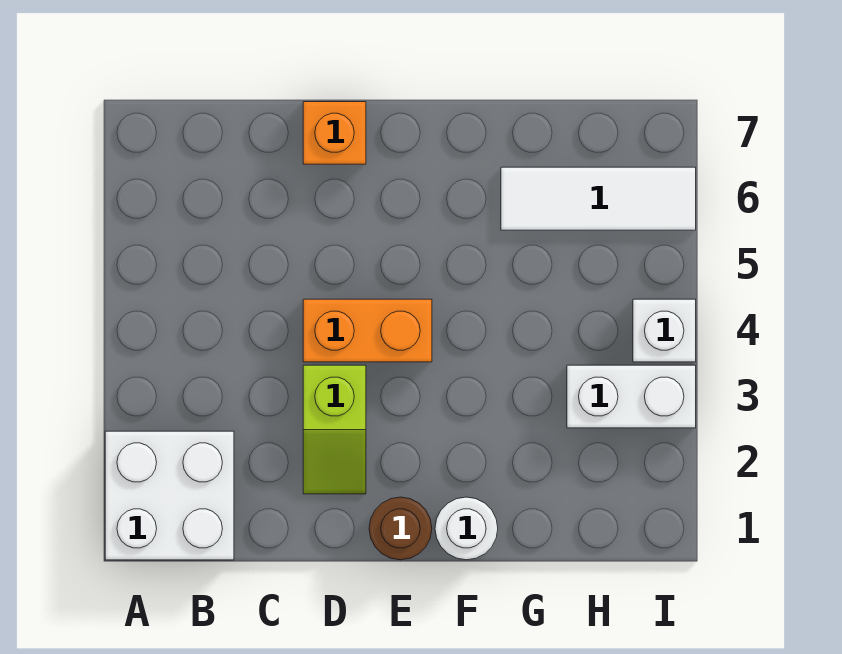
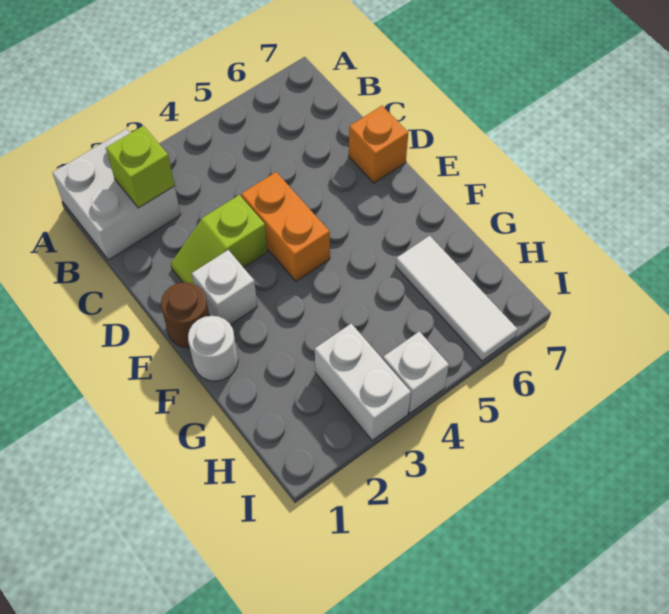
none -> lime 1x1 brick [106,126,175,208]
none -> white 1x1 brick [192,250,257,325]

